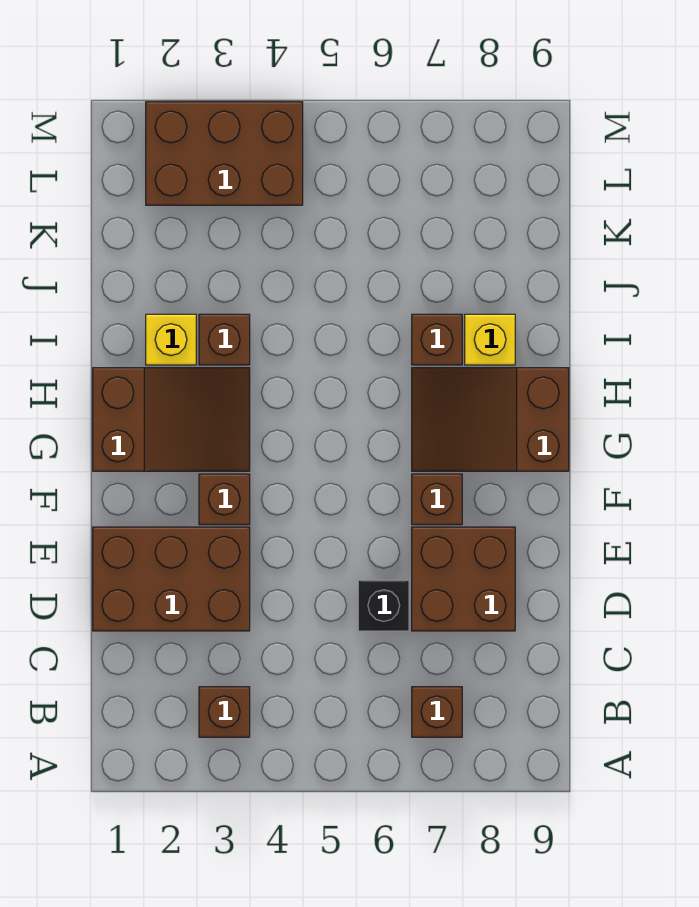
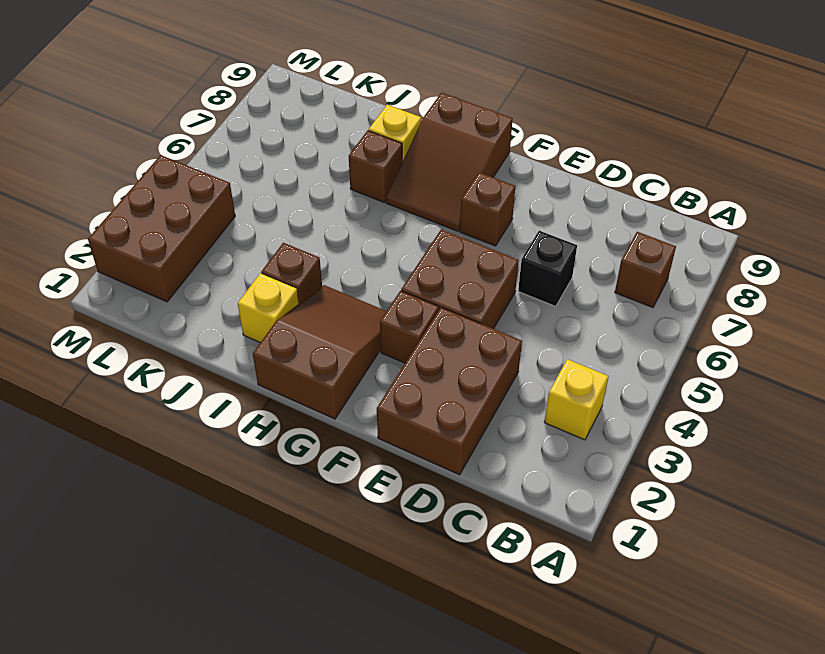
brown 1x1 brick [199,687,250,737] -> yellow 1x1 brick [544,359,609,440]
brown 2x2 brick [412,527,515,631] -> brown 2x2 brick moved to [401,230,519,329]

